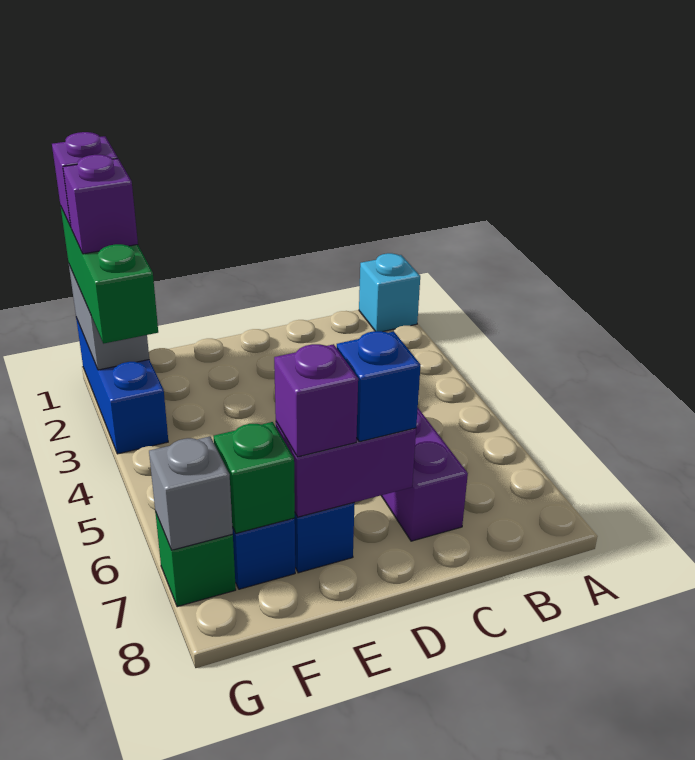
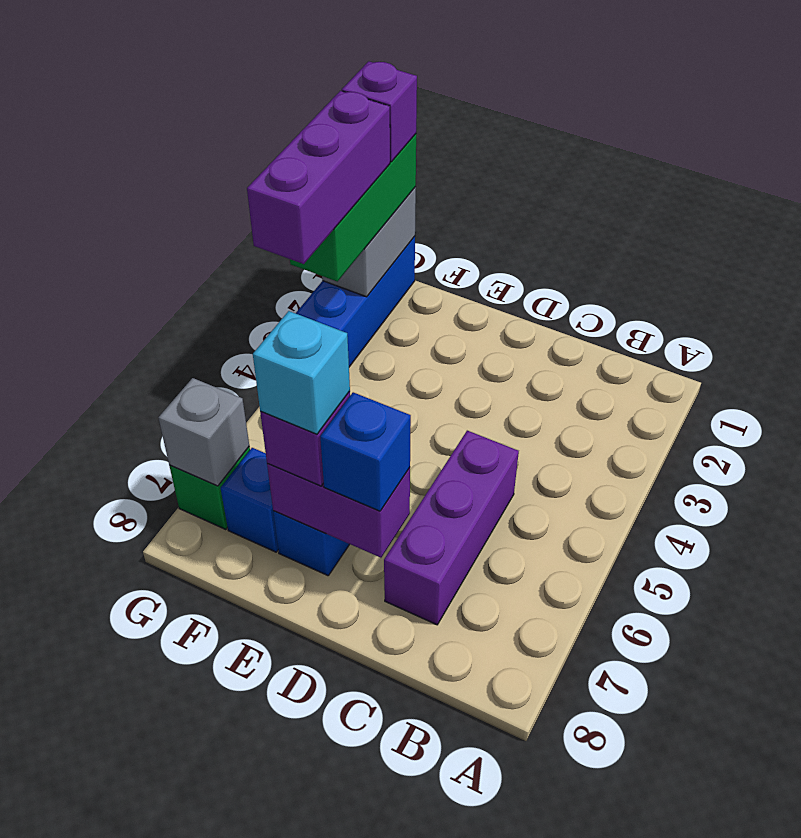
cyan 1x1 brick [359,253,420,332] -> cyan 1x1 brick moved to [253,311,350,434]
green 1x1 brick [214,422,295,533] -> none
purple 1x1 brick [63,155,138,254] -> purple 1x3 brick [247,91,390,264]

